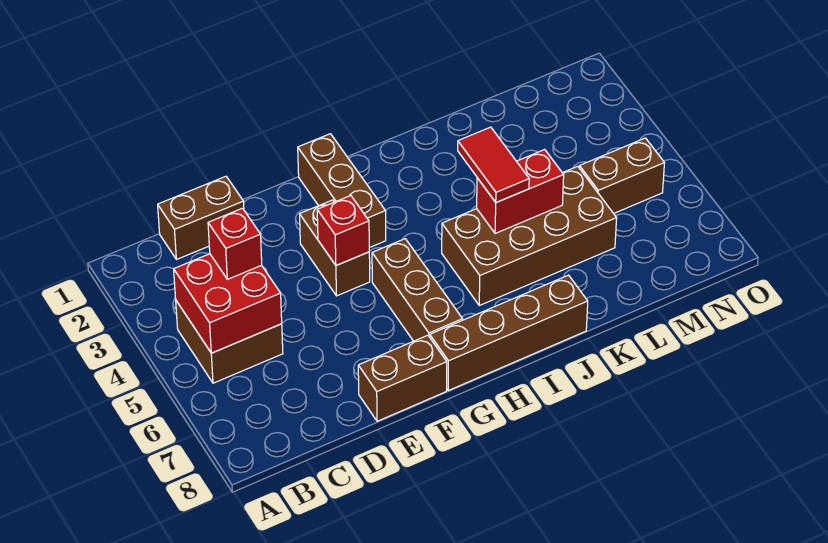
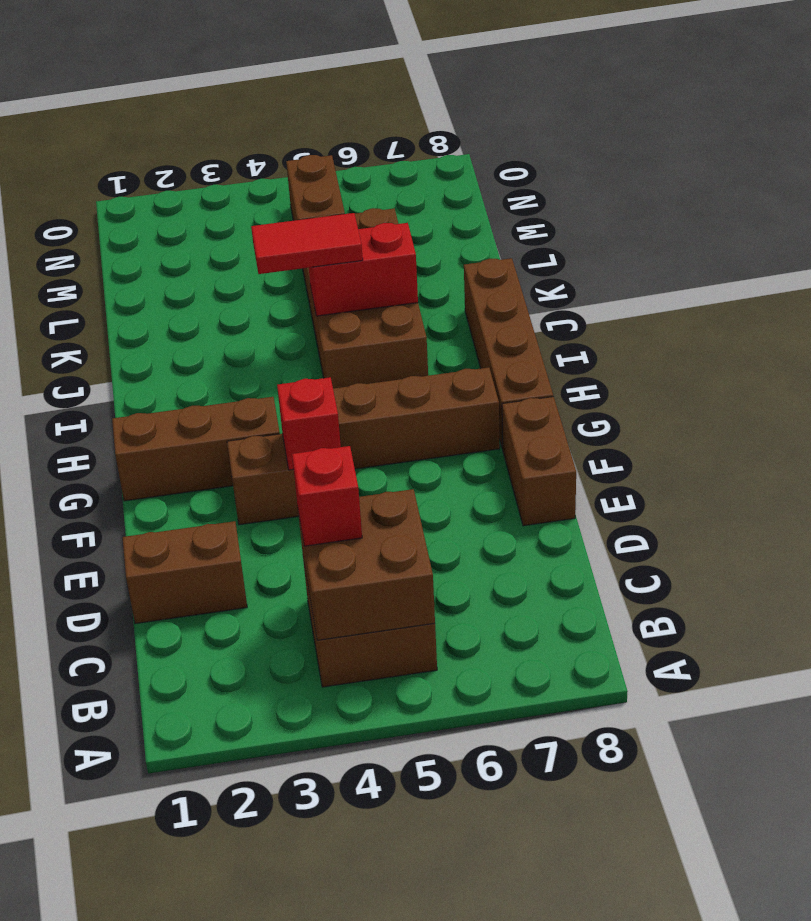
red 2x2 brick [174,254,282,353] -> brown 2x2 brick [298,489,435,640]
brown 1x2 brick [158,176,244,260] -> brown 1x2 brick turned to [122,521,247,624]
red 1x2 brick [477,150,564,233] -> red 1x2 brick turned to [309,223,418,316]

